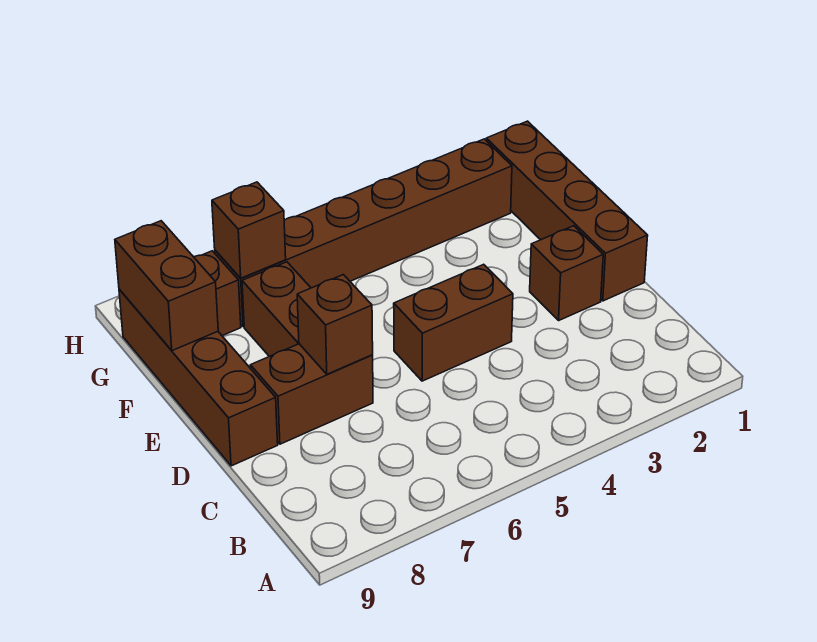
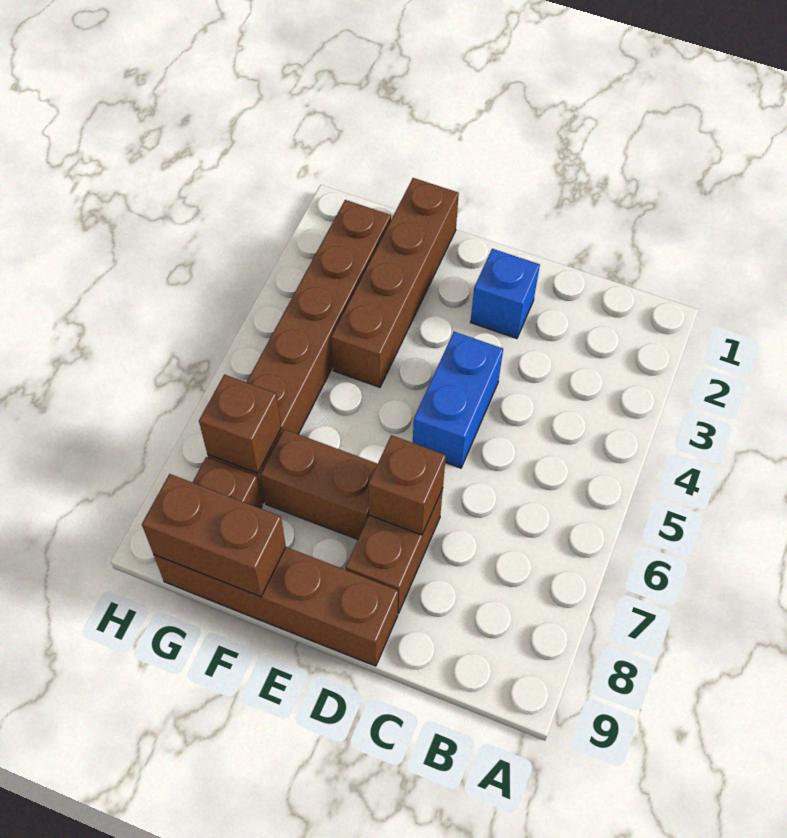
brown 1x4 brick [486,121,648,301] -> brown 1x4 brick turned to [331,178,459,387]
brown 1x1 brick [530,226,603,320] -> blue 1x1 brick [471,249,540,338]
brown 1x2 brick [394,264,513,381] -> blue 1x2 brick [413,332,503,468]

